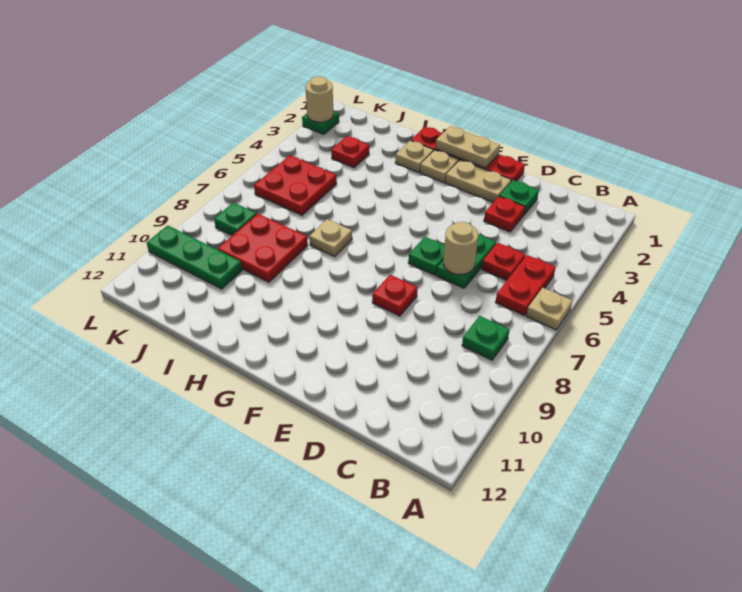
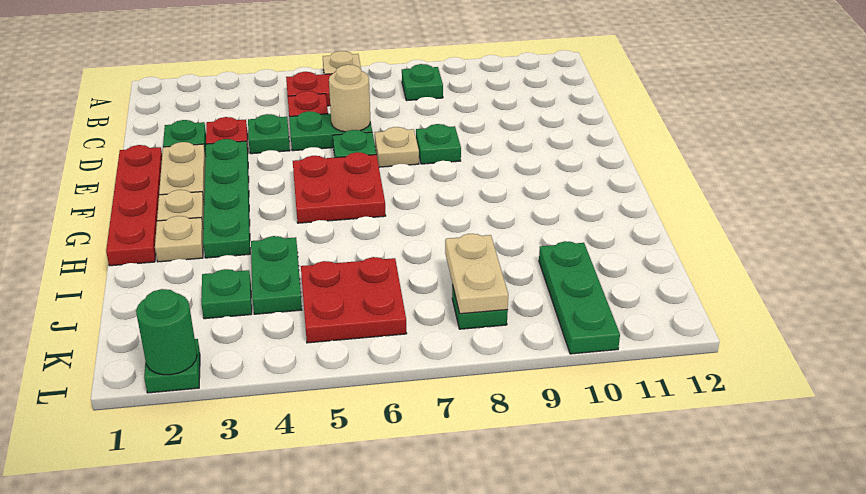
none -> green 1x1 plate [248,114,290,154]
none -> green 1x4 plate [203,139,250,258]
red 1x1 plate [372,275,418,316] -> green 1x1 plate [416,124,461,164]
tan 1x2 plate [436,126,500,168] -> tan 1x2 plate moved to [445,234,508,314]
tan 1x1 plate [309,219,352,256] -> tan 1x1 plate moved to [375,127,419,167]
none -> green 1x2 plate [251,236,302,314]
red 2x2 plate [218,214,308,282] -> red 2x2 plate moved to [293,152,386,223]
red 1x1 plate [331,136,369,168] -> green 1x1 plate [201,269,252,319]
tan 1x1 round brick [305,76,334,122] -> green 1x1 round brick [136,289,197,375]

